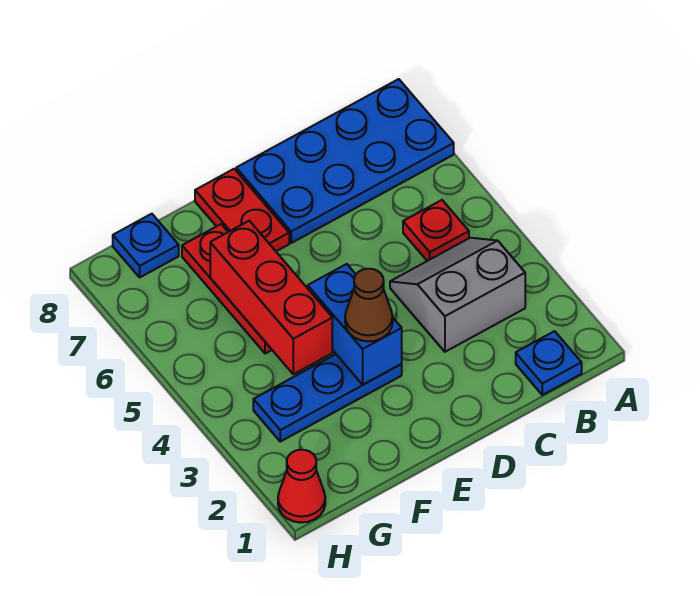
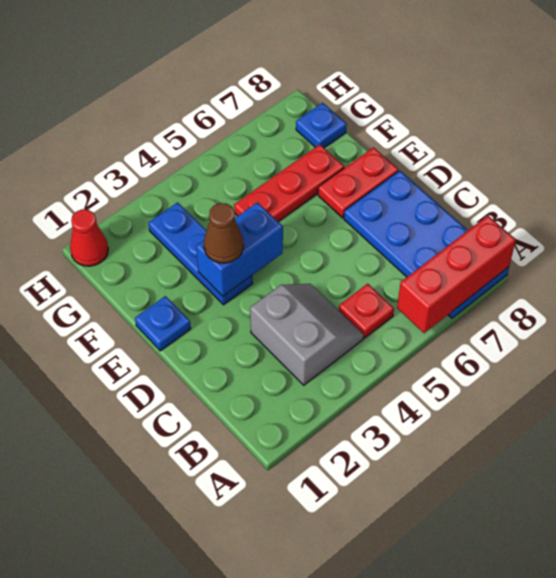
blue 1x1 plate [516,331,582,395] -> blue 1x1 plate moved to [135,296,191,351]
red 1x3 brick [210,221,332,374] -> red 1x3 brick moved to [397,216,516,333]

